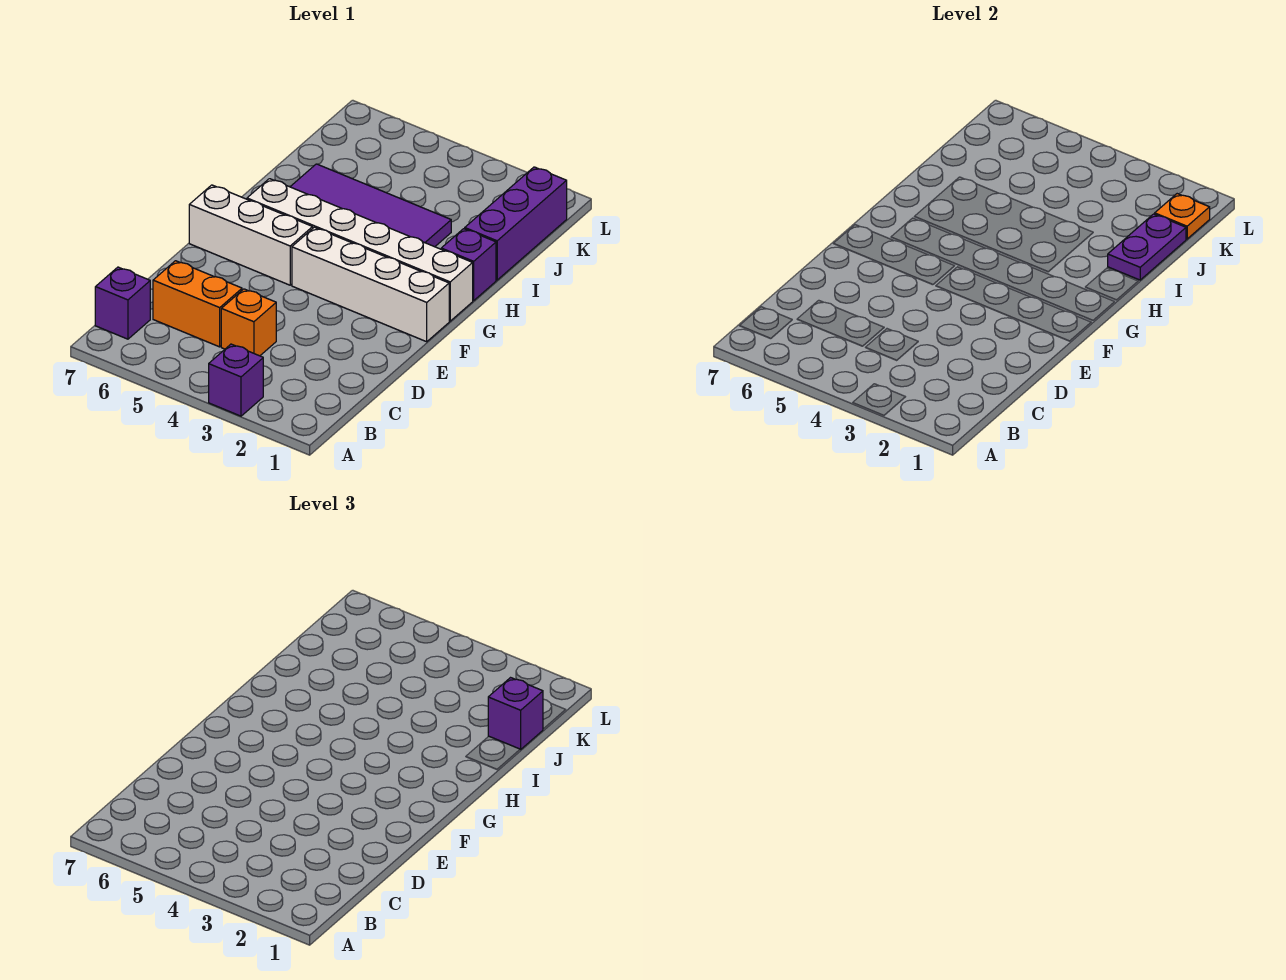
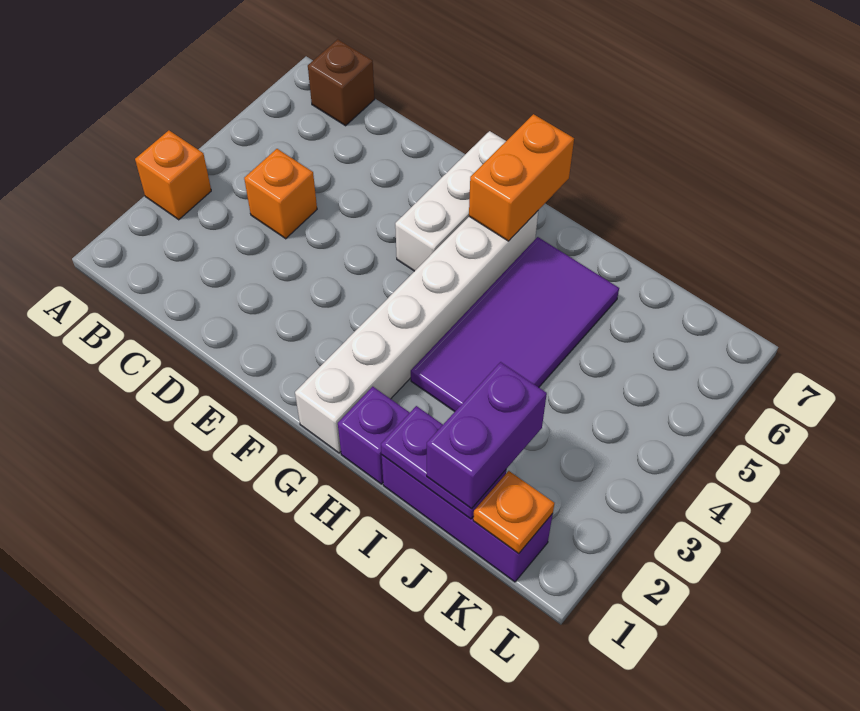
purple 1x1 brick [209,344,263,416] -> orange 1x1 brick [135,130,211,220]
purple 1x1 brick [95,267,150,339] -> brown 1x1 brick [308,39,375,126]
orange 1x2 brick [153,261,242,347] -> orange 1x2 brick moved to [469,114,574,241]
white 1x4 brick [292,227,449,342] -> none
purple 1x1 brick [488,678,543,750] -> purple 1x2 brick [427,362,547,509]

